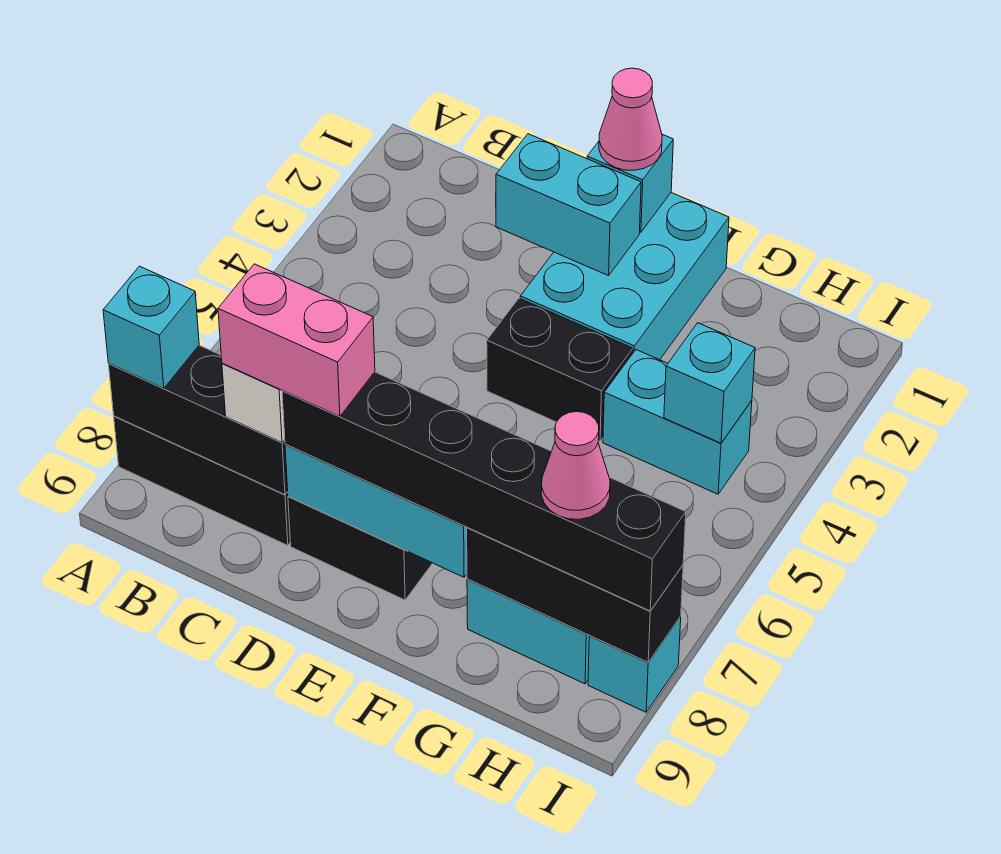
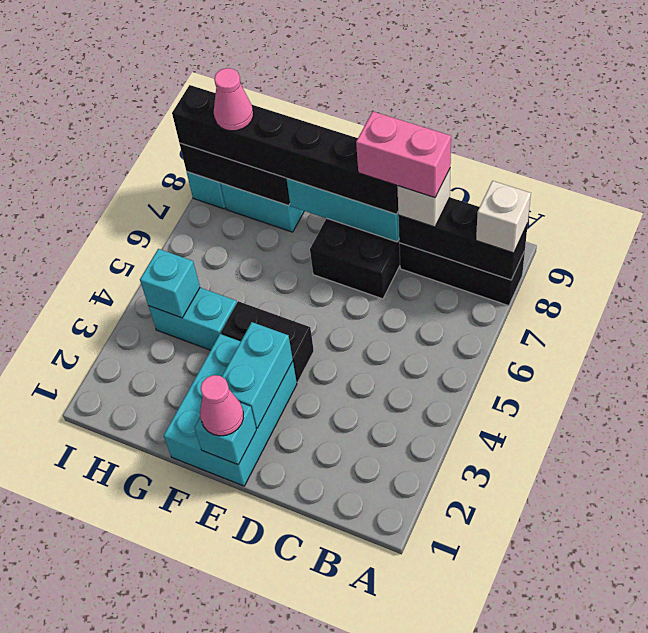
cyan 1x1 brick [103,266,199,388] -> white 1x1 brick [476,181,531,253]
cyan 1x2 brick [496,134,641,276] -> cyan 1x2 brick turned to [222,322,293,428]

